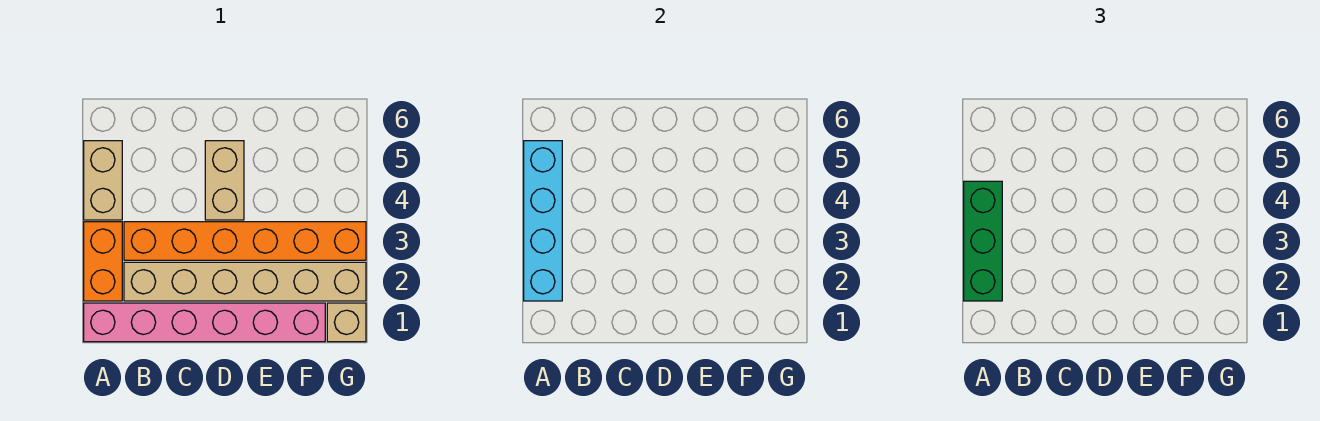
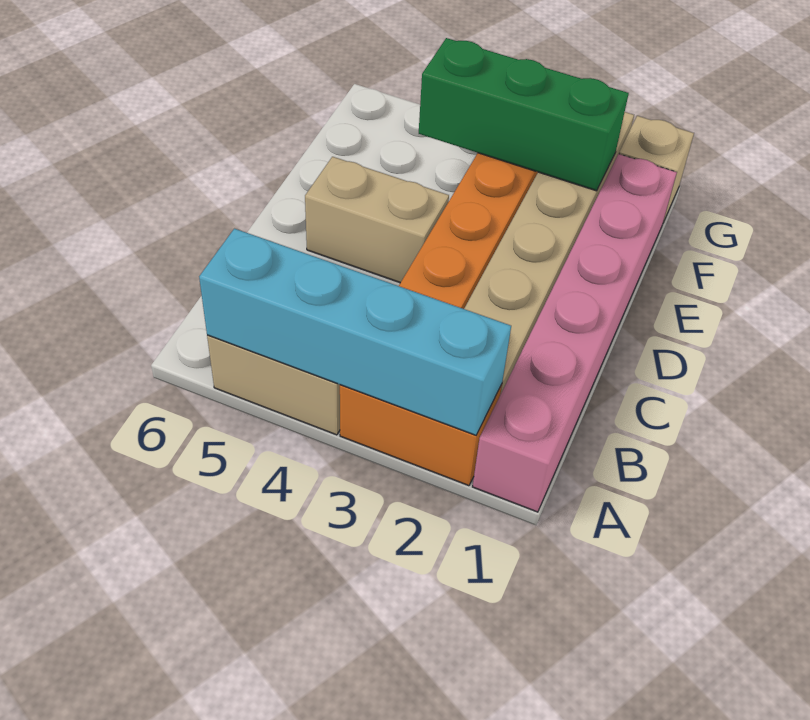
green 1x3 brick [964,181,1002,301] -> green 1x3 brick moved to [419,38,629,191]

